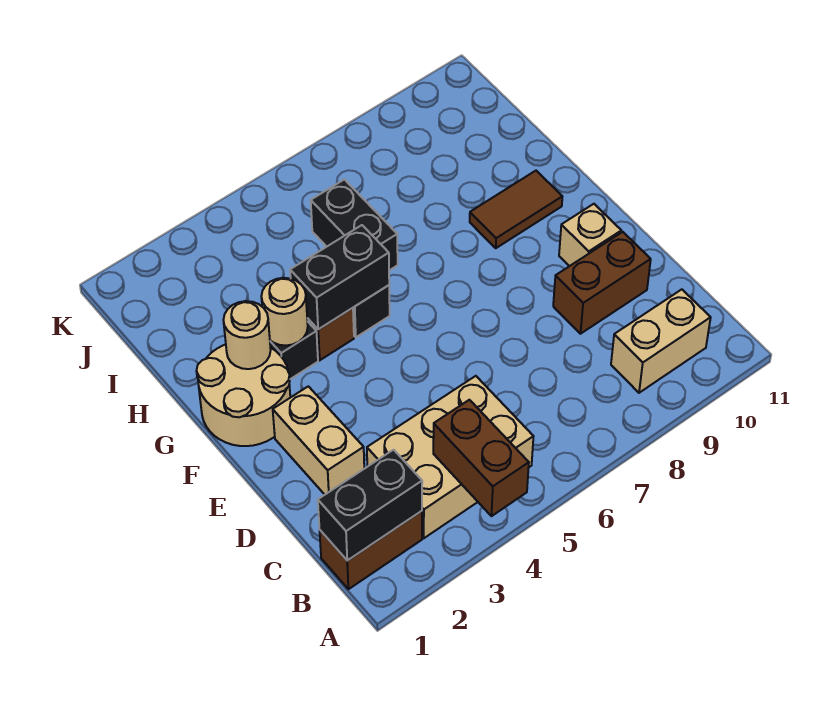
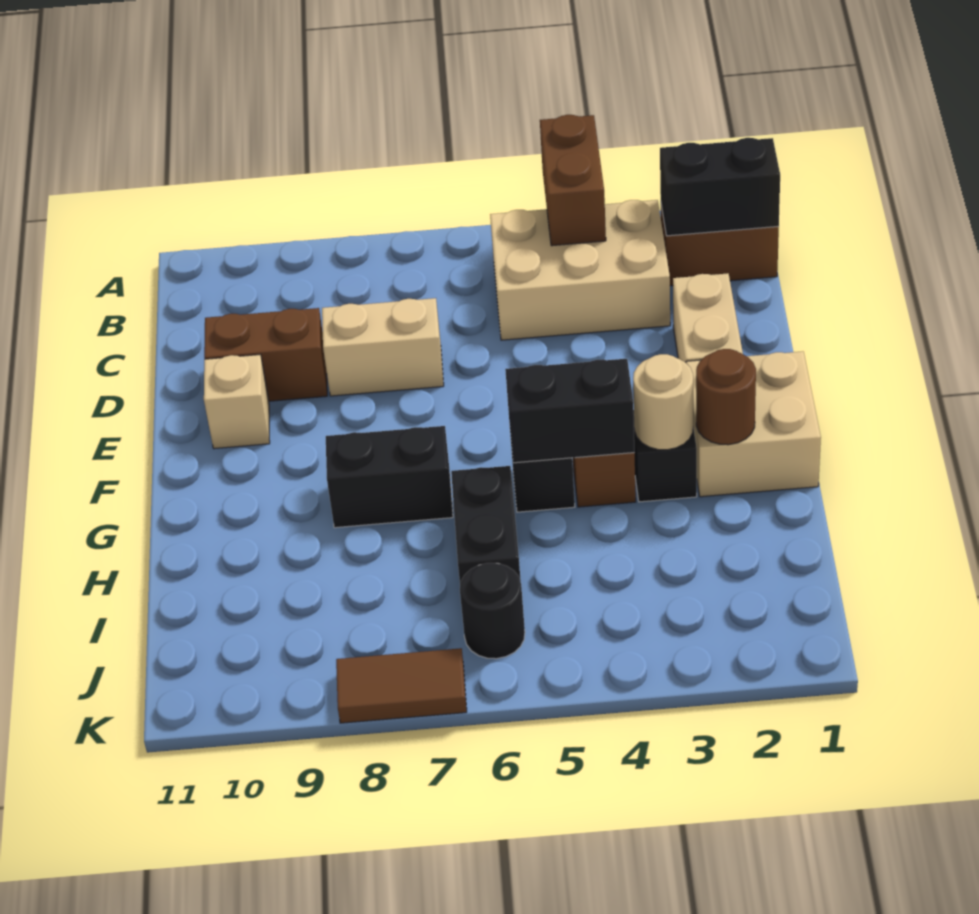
tan 1x2 brick [611,289,711,393] -> tan 1x2 brick moved to [322,298,444,396]
tan 2x2 round brick [197,345,290,446] -> tan 2x2 brick [686,351,821,497]
tan 1x1 round brick [223,301,271,369] -> brown 1x1 round brick [696,349,756,445]
none -> black 1x2 brick [326,426,453,528]
brown 1x2 tile [470,171,562,248] -> brown 1x2 tile moved to [336,648,467,723]
none -> black 1x1 round brick [460,563,525,659]

